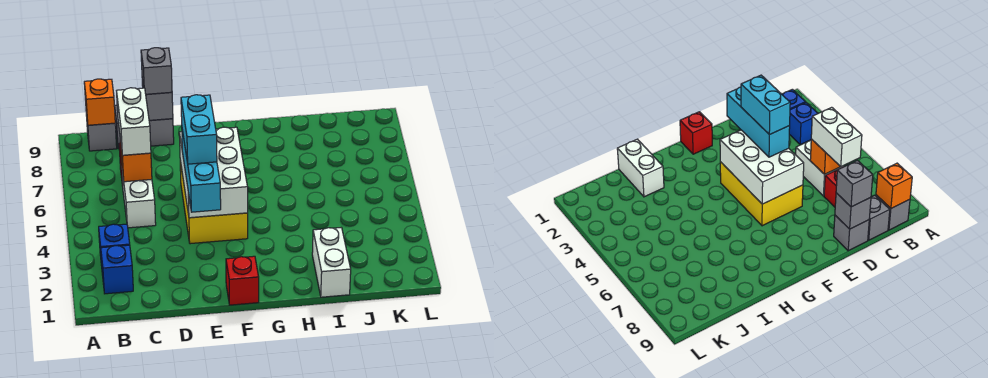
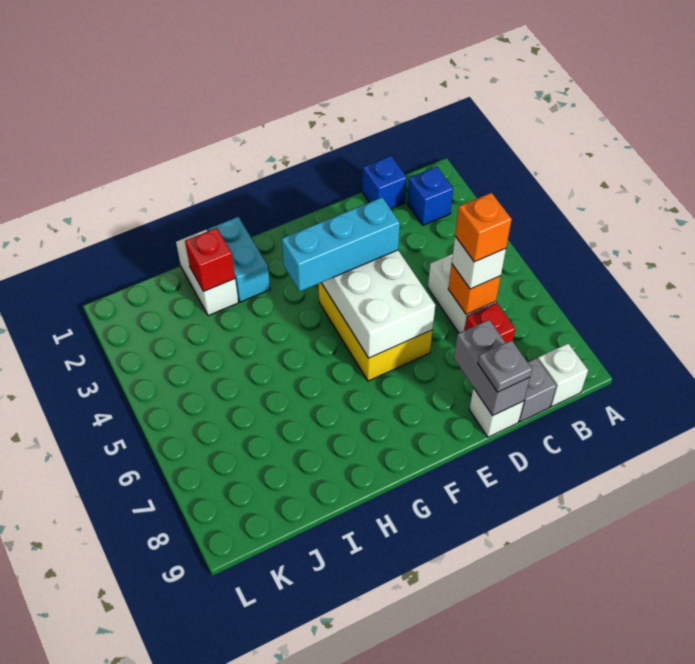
blue 1x1 brick [99,224,130,265] -> blue 1x1 brick moved to [363,156,407,209]
grey 1x1 brick [86,113,117,151] -> white 1x1 brick [538,344,588,407]
orange 1x1 brick [84,79,115,125] -> orange 1x1 brick moved to [455,193,512,262]
white 1x2 brick [117,88,151,155] -> white 1x1 brick [452,236,506,289]
grey 1x1 brick [149,119,174,146] -> white 1x1 brick [469,388,524,437]
grey 1x1 brick [142,80,173,120] -> grey 1x2 brick [454,320,530,416]
grey 1x1 brick [141,48,172,94] -> grey 1x1 plate [478,340,532,392]
cyan 1x3 brick [182,130,221,212] -> cyan 1x3 brick turned to [282,198,400,291]
cyan 1x2 brick [181,95,217,164] -> cyan 1x2 brick moved to [208,217,270,302]
red 1x1 brick [226,256,259,305] -> red 1x1 brick moved to [185,228,235,291]

